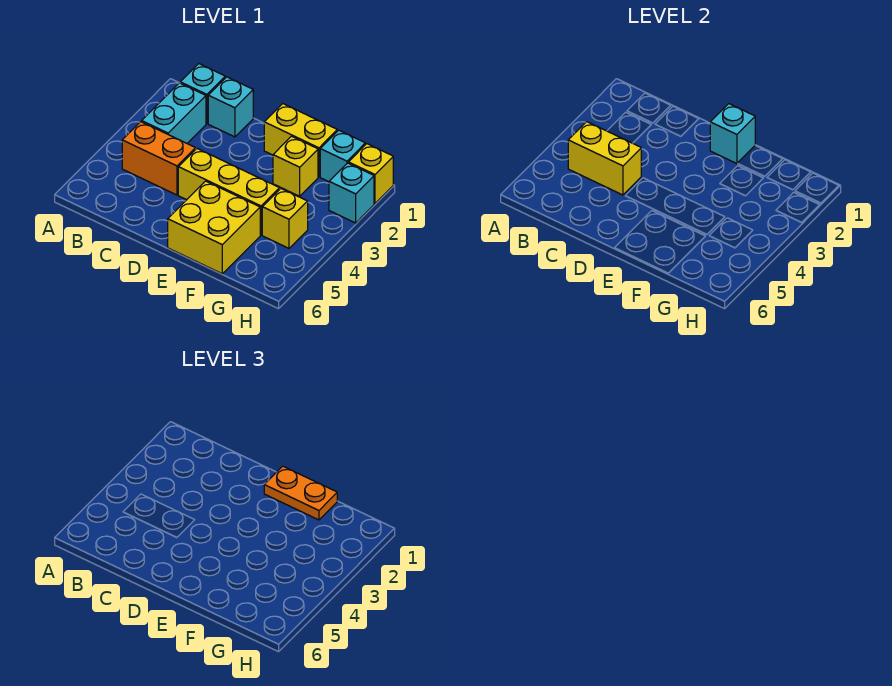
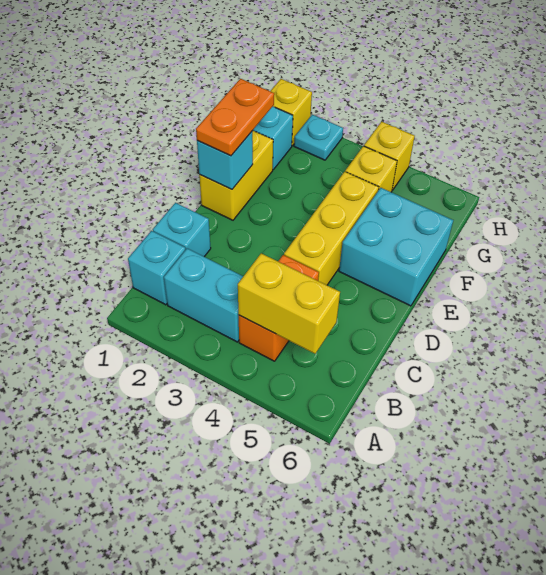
yellow 1x2 brick [568,122,641,195] -> yellow 1x2 brick turned to [238,253,340,354]
yellow 2x2 brick [168,181,260,274] -> cyan 2x2 brick [339,188,453,306]
yellow 1x1 brick [273,136,318,196] -> yellow 1x1 brick moved to [364,122,415,190]
cyan 1x1 brick [329,163,374,223] -> cyan 1x1 plate [294,115,343,160]

